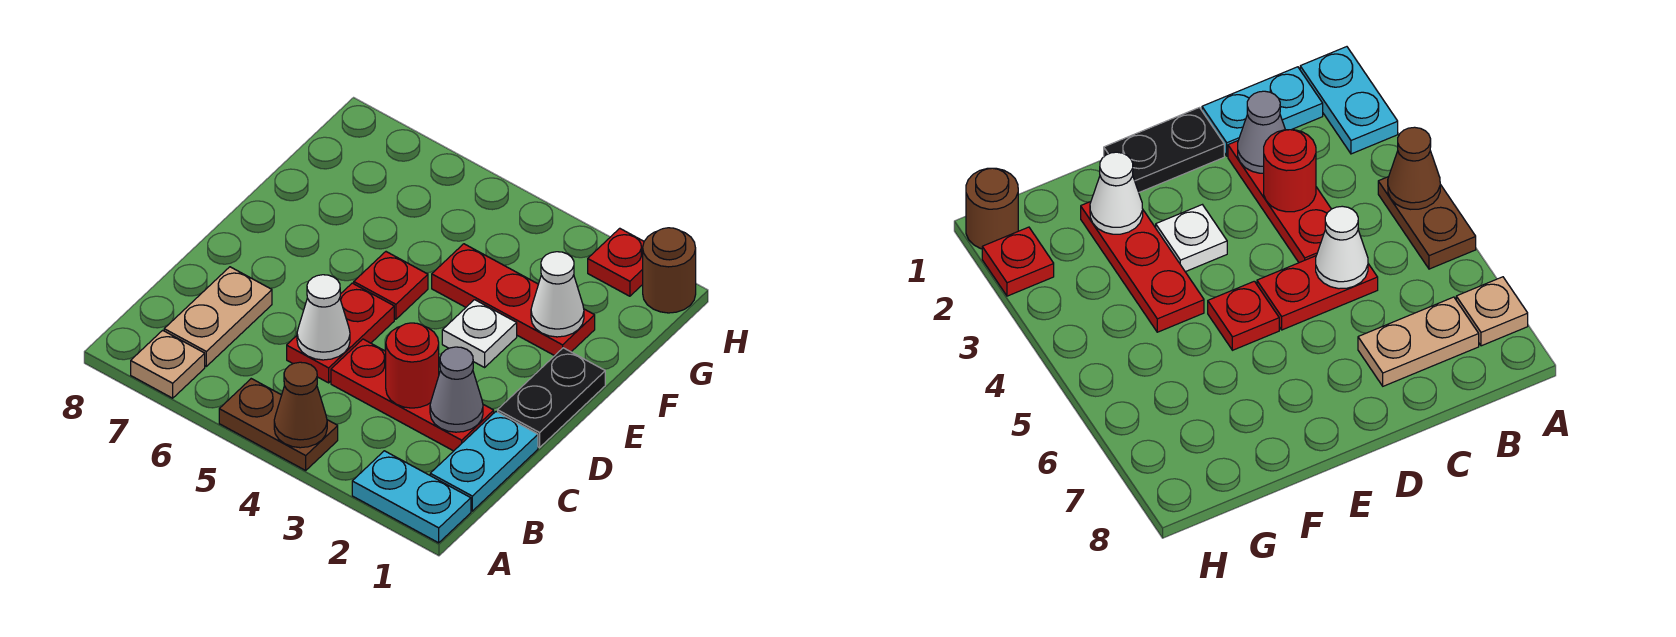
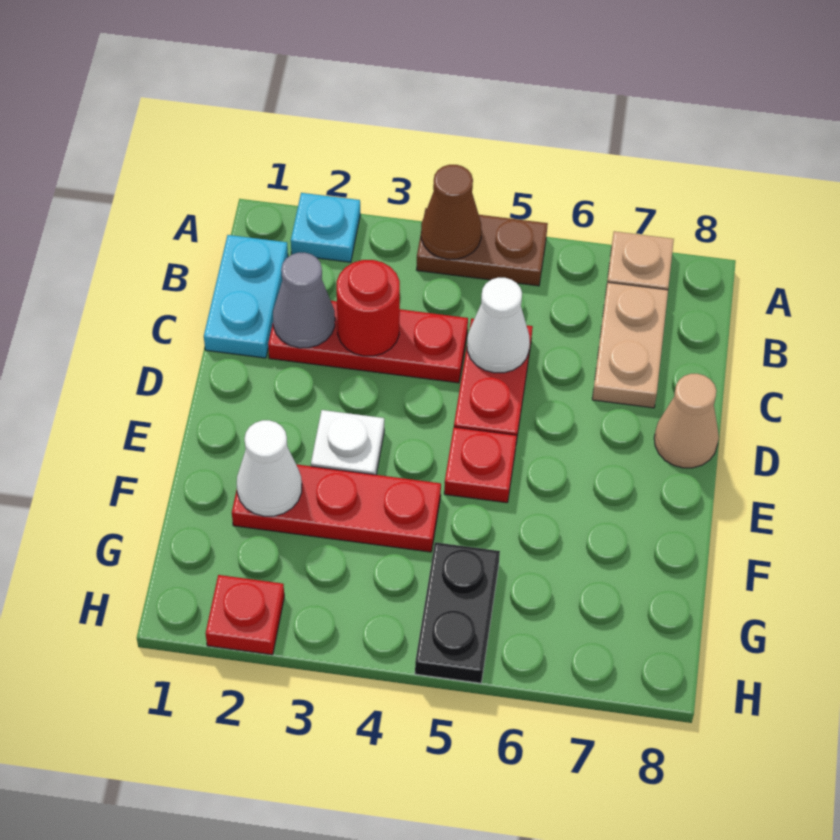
cyan 1x2 plate [352,451,471,543] -> cyan 1x1 plate [291,193,360,262]
black 1x2 plate [498,348,605,447] -> black 1x2 plate moved to [415,542,500,683]
none -> tan 1x1 cone [654,374,719,468]
brown 1x1 round brick [643,228,696,313] -> none

